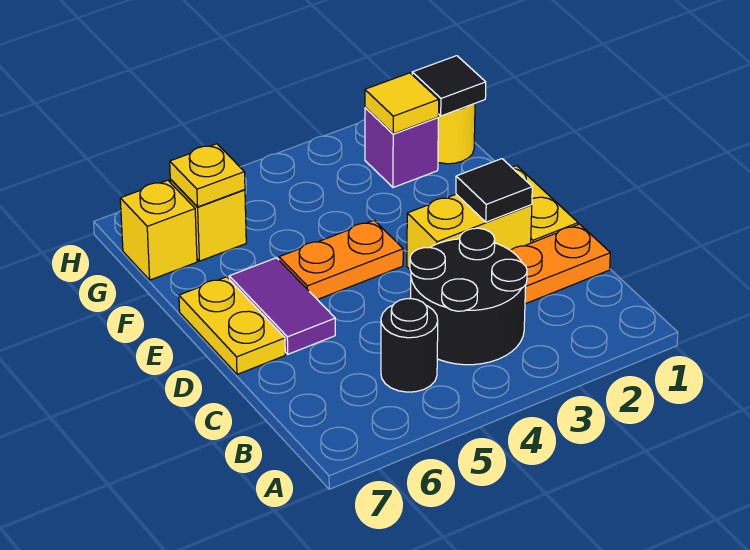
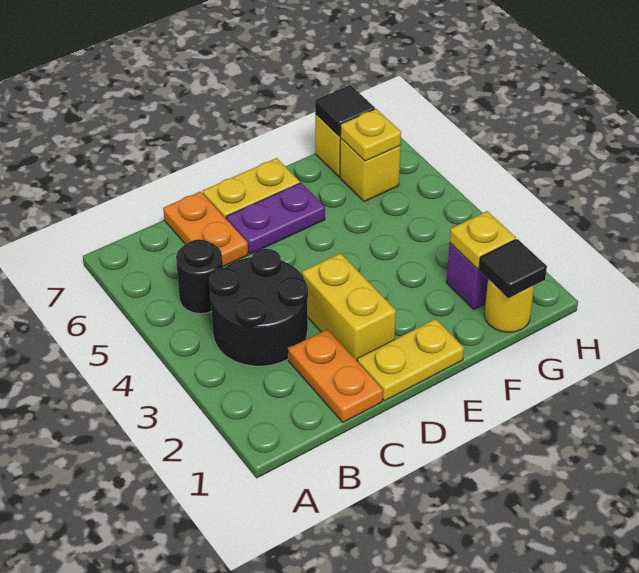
black 1x1 tile [456,159,532,222] -> black 1x1 tile moved to [315,85,375,136]
purple 1x2 tile [229,258,335,354] -> purple 1x2 plate [226,183,325,254]
orange 1x2 plate [279,220,403,300] -> orange 1x2 plate moved to [163,191,248,267]
yellow 1x1 tile [365,73,439,134] -> yellow 1x1 plate [450,211,516,269]

